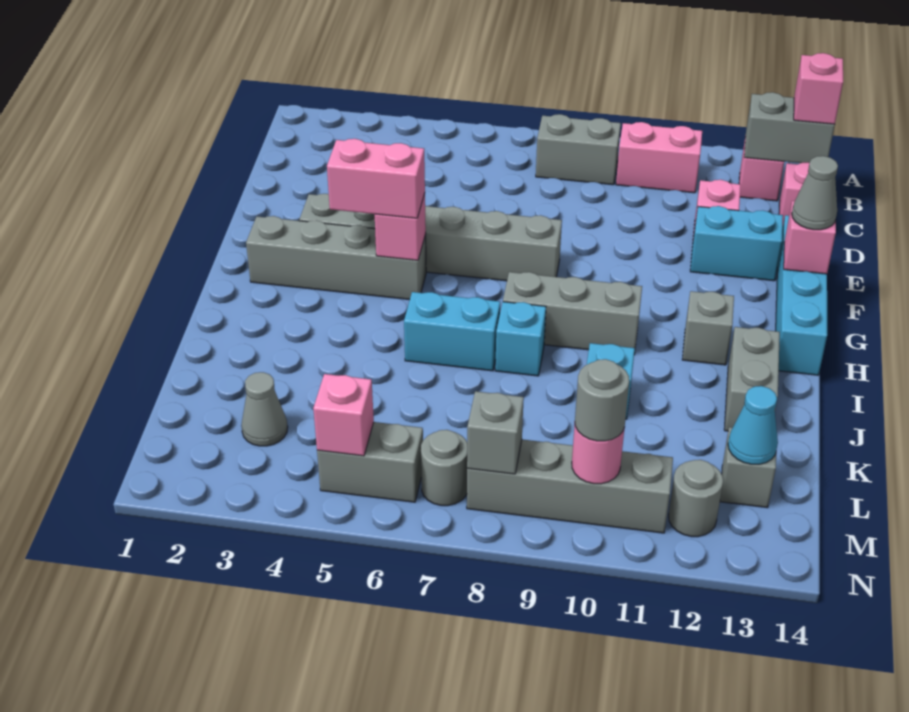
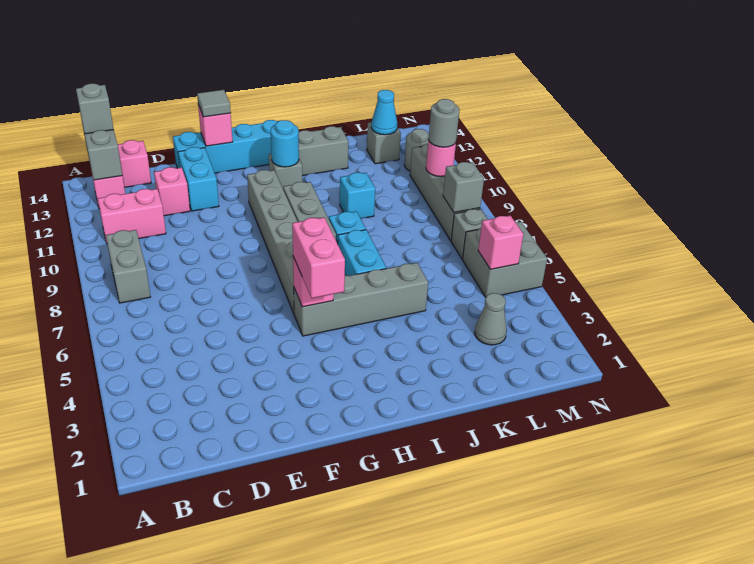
pink 1x2 brick [616,122,702,193] -> pink 1x2 brick turned to [98,189,166,244]
pink 1x1 brick [794,53,843,124] -> grey 1x1 brick [76,84,114,134]
grey 1x6 brick [299,194,562,281] -> grey 1x6 brick moved to [247,170,298,313]
grey 1x1 cone [792,156,838,230] -> grey 1x1 tile [197,90,231,117]
grey 1x4 brick [246,216,426,300] -> grey 1x4 brick turned to [294,263,428,336]
none -> cyan 1x1 round brick [271,120,299,167]
grey 1x2 brick [317,422,423,502] -> grey 2x2 brick [463,222,547,297]
grey 1x1 round brick [421,430,467,506] -> grey 1x1 brick [451,209,488,259]

